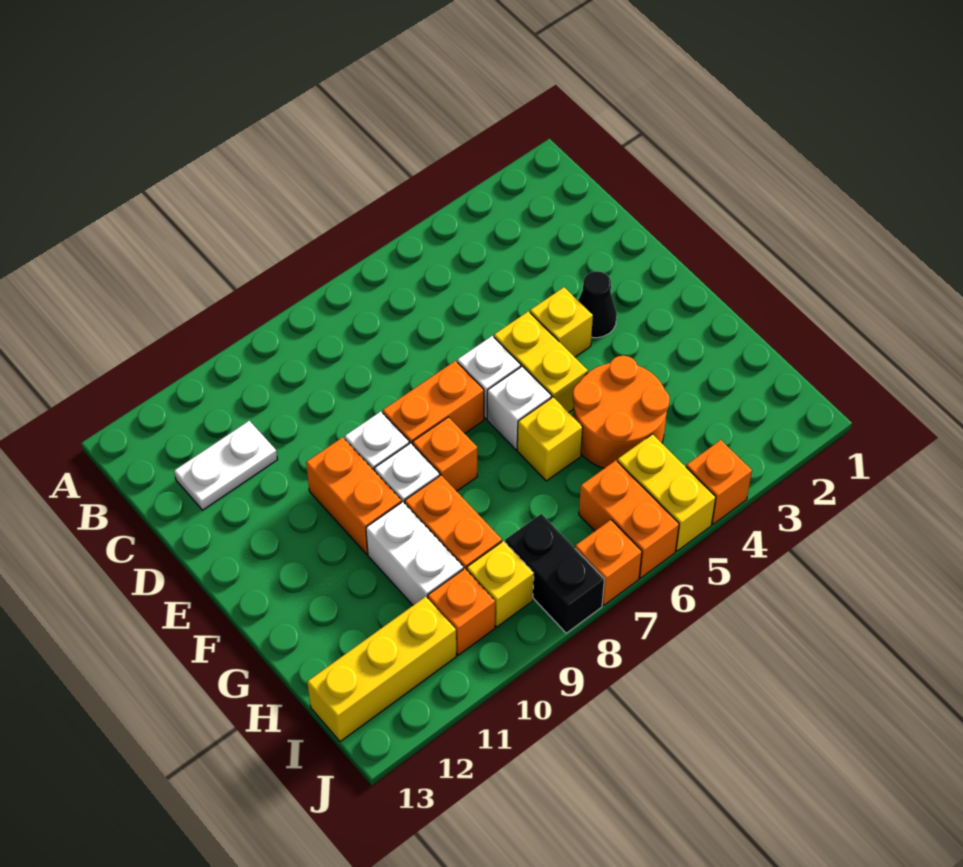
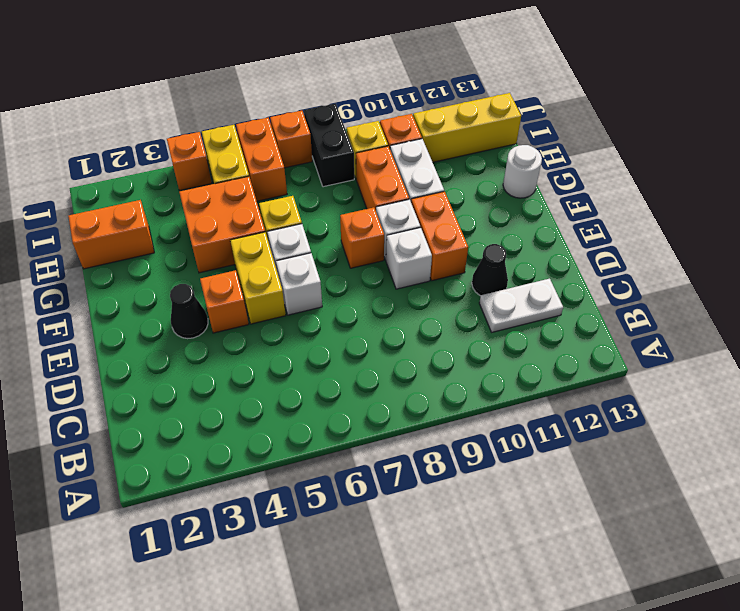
none -> black 1x1 cone [472,244,508,296]
yellow 1x1 brick [530,287,593,357] -> orange 1x1 brick [200,270,249,333]
orange 1x2 brick [383,361,484,445] -> orange 1x2 brick moved to [68,200,154,269]
orange 2x2 round brick [573,356,669,468] -> orange 2x2 brick [179,176,265,273]
none -> white 1x1 round brick [503,145,542,198]

